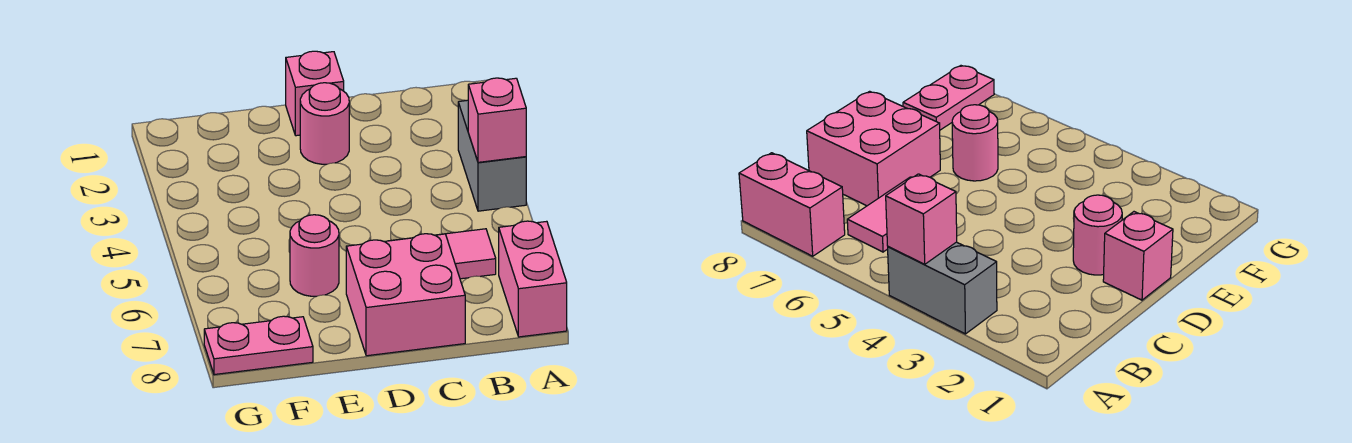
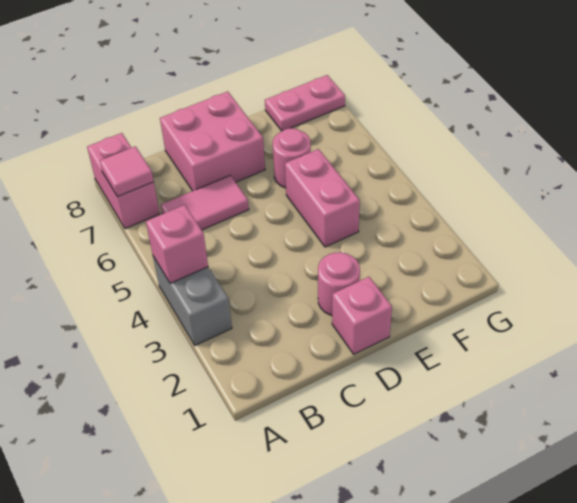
none -> pink 1x1 tile [100,146,154,197]
none -> pink 1x2 brick [285,149,360,247]

